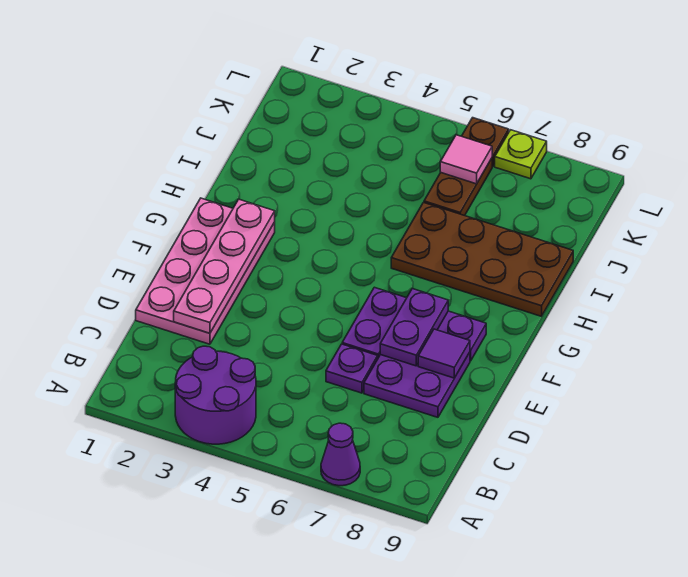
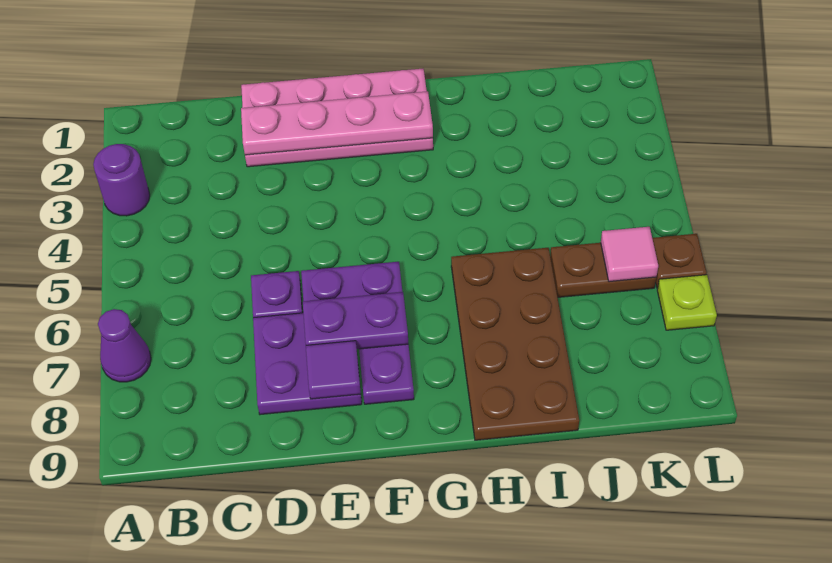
purple 2x2 round brick [175,346,256,444] -> purple 1x1 round brick [93,144,150,216]

